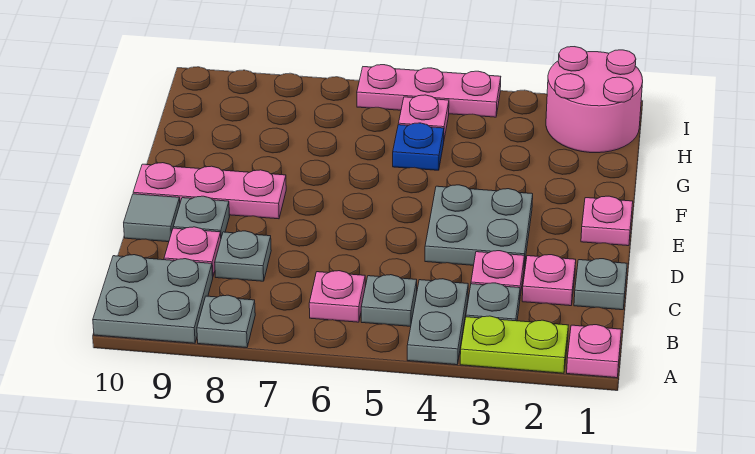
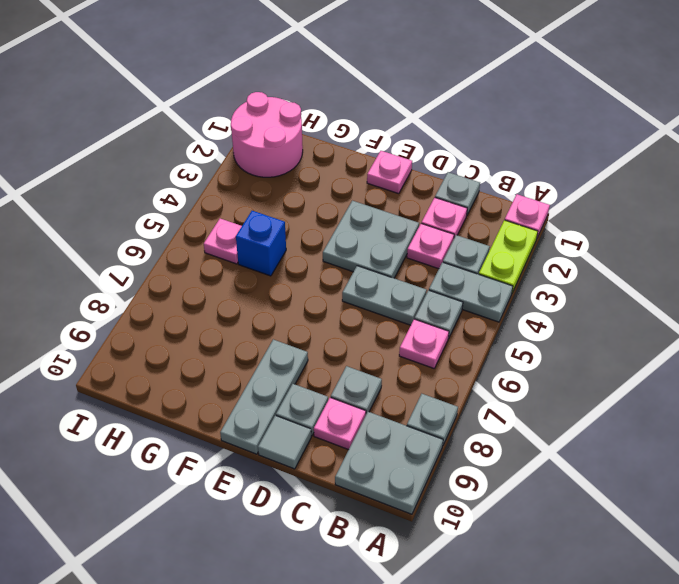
none -> grey 1x2 plate [342,266,427,325]
pink 1x3 plate [133,163,286,219] -> grey 1x3 plate [220,339,308,454]
blue 1x1 plate [393,123,444,170] -> blue 1x1 brick [236,211,286,276]
pink 1x3 plate [357,65,501,117] -> none

